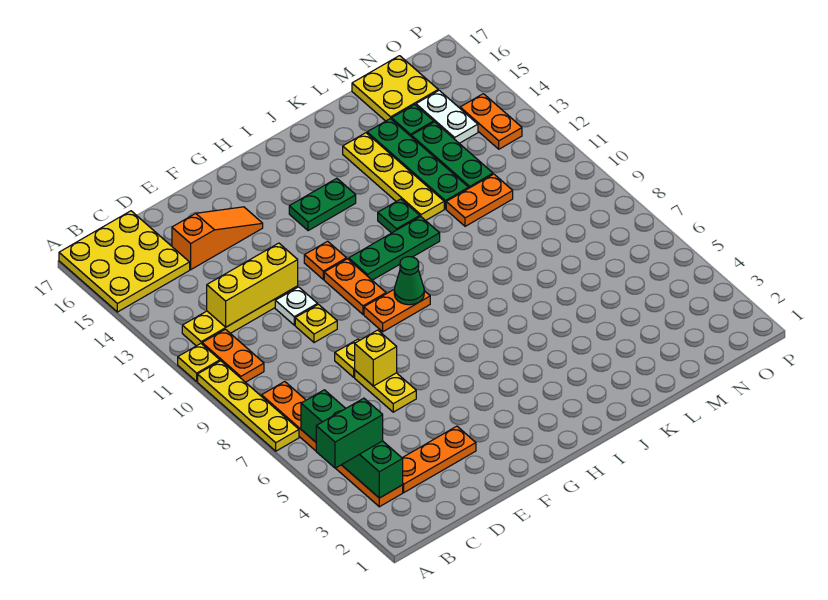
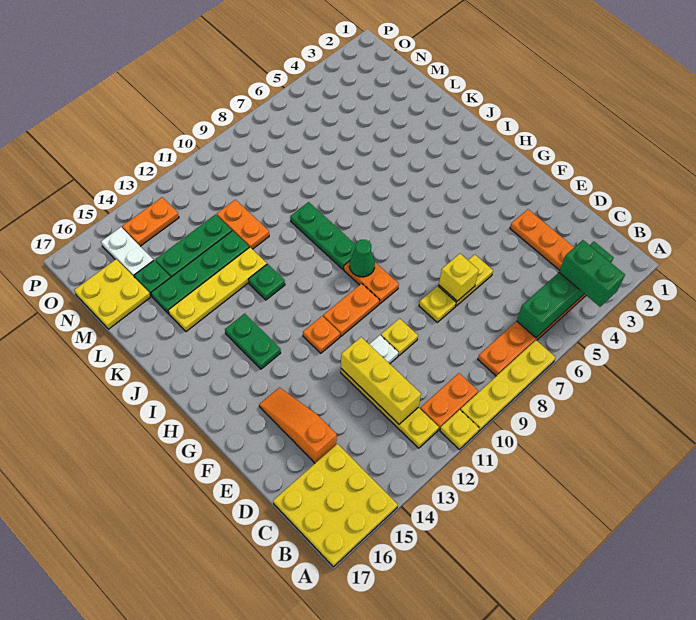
green 1x3 plate [349,216,440,280] -> green 1x3 plate moved to [290,202,355,270]
white 1x2 plate [416,90,478,143] -> white 1x2 plate turned to [101,227,154,278]

